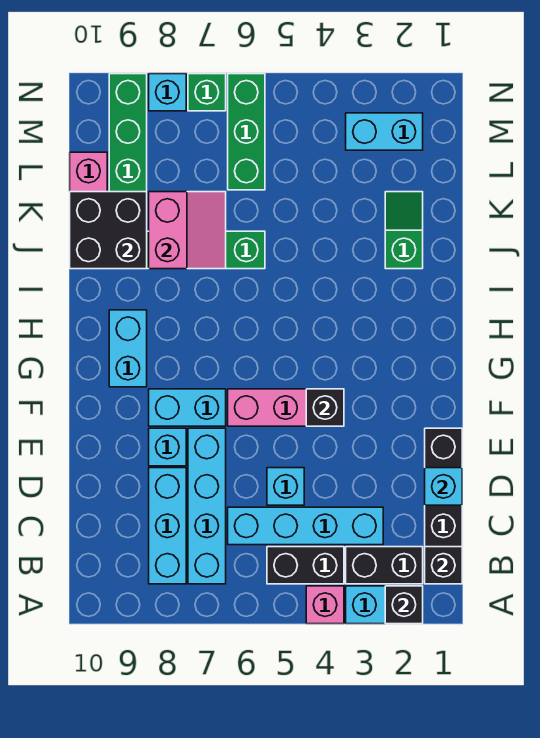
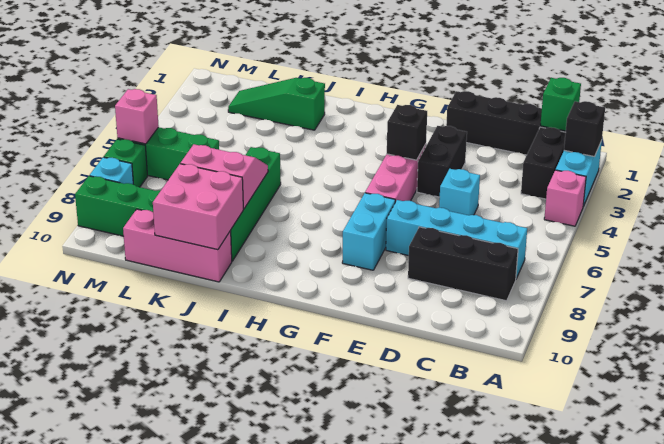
black 1x1 brick [425,547,462,584] -> green 1x1 brick [540,78,581,131]
black 1x2 brick [267,547,344,584] -> black 1x2 brick moved to [417,126,467,197]
cyan 1x3 brick [149,468,186,584] -> black 1x3 brick [408,227,518,301]
cyan 1x4 brick [228,507,383,545] -> none
cyan 1x1 brick [425,468,462,505] -> none
cyan 1x1 brick [149,428,186,466] -> none
cyan 1x2 brick [109,310,147,387] -> none
green 1x2 slope [385,192,423,269] -> green 1x3 slope [228,78,325,130]
black 2x2 brick [70,192,147,269] -> pink 2x2 brick [153,164,243,250]
cyan 1x2 brick [346,113,423,150] -> none
none -> pink 1x1 brick [115,89,159,144]

